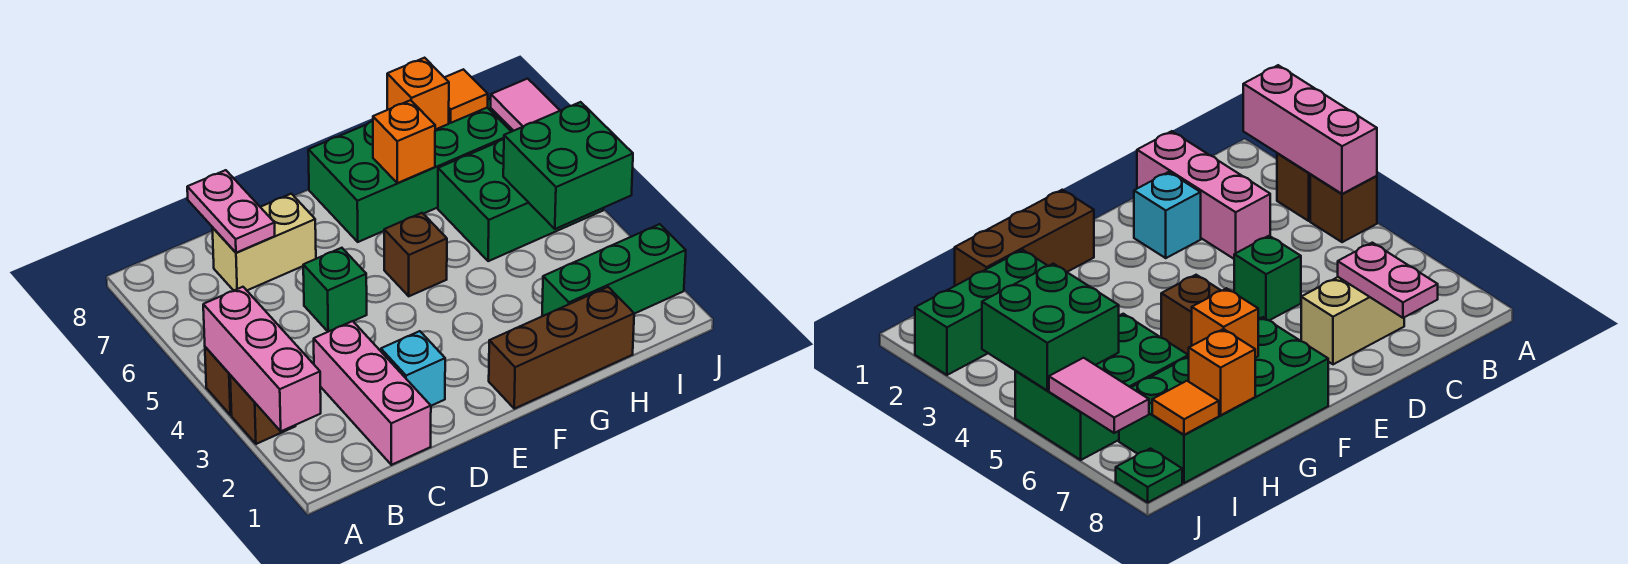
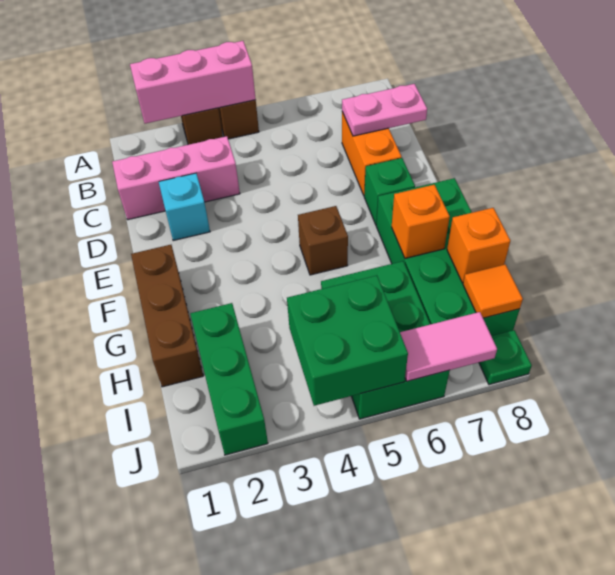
tan 1x2 brick [212,194,316,291] -> orange 1x2 brick [342,112,402,195]
green 1x1 brick [303,248,367,332] -> green 1x1 brick moved to [364,158,415,225]

